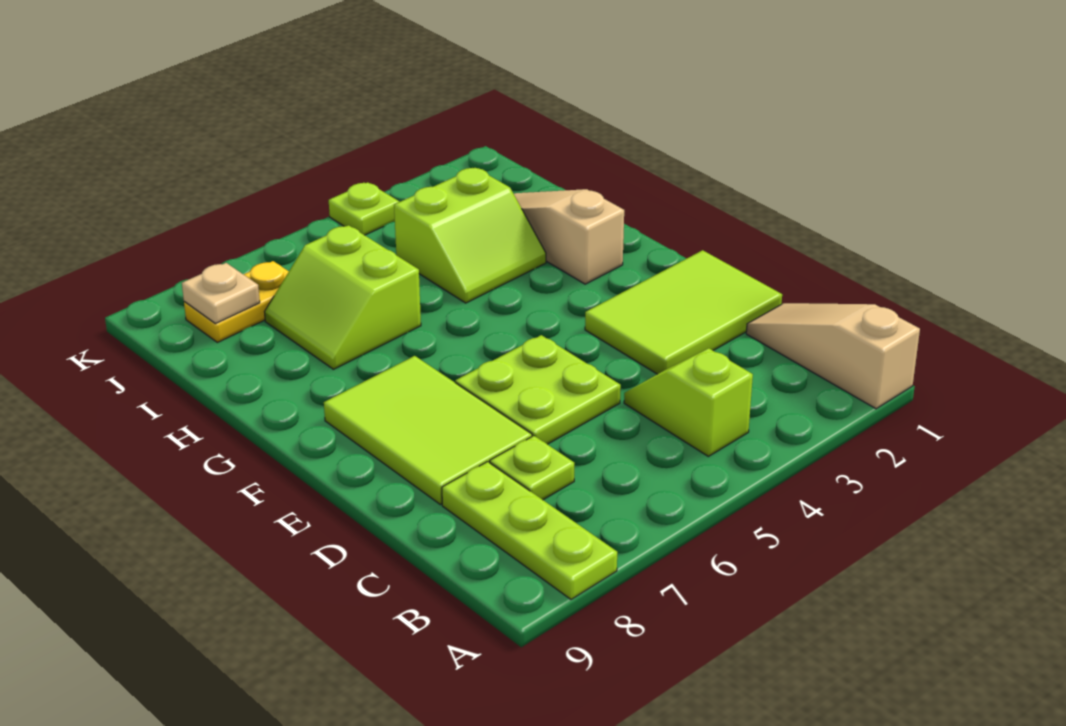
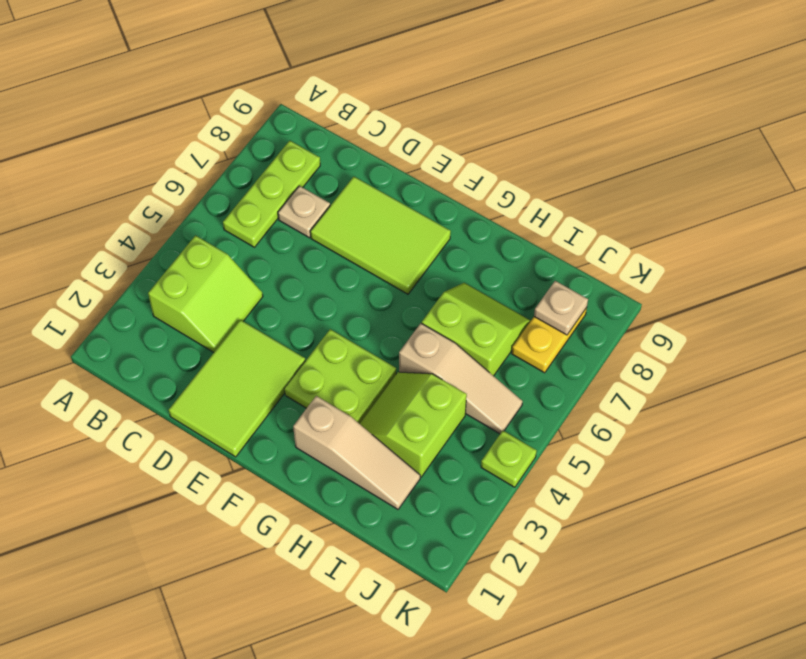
tan 1x3 slope [746,303,920,409] -> tan 1x3 slope moved to [399,323,523,434]
lime 1x3 plate [442,462,617,599] -> lime 1x3 plate turned to [223,141,320,247]
lime 1x2 slope [624,349,753,456] -> lime 2x2 slope [148,236,263,352]
lime 1x1 plate [490,436,574,500] -> tan 1x1 plate [278,186,330,238]
lime 2x2 plate [455,335,621,444] -> lime 2x2 plate moved to [285,329,396,424]

